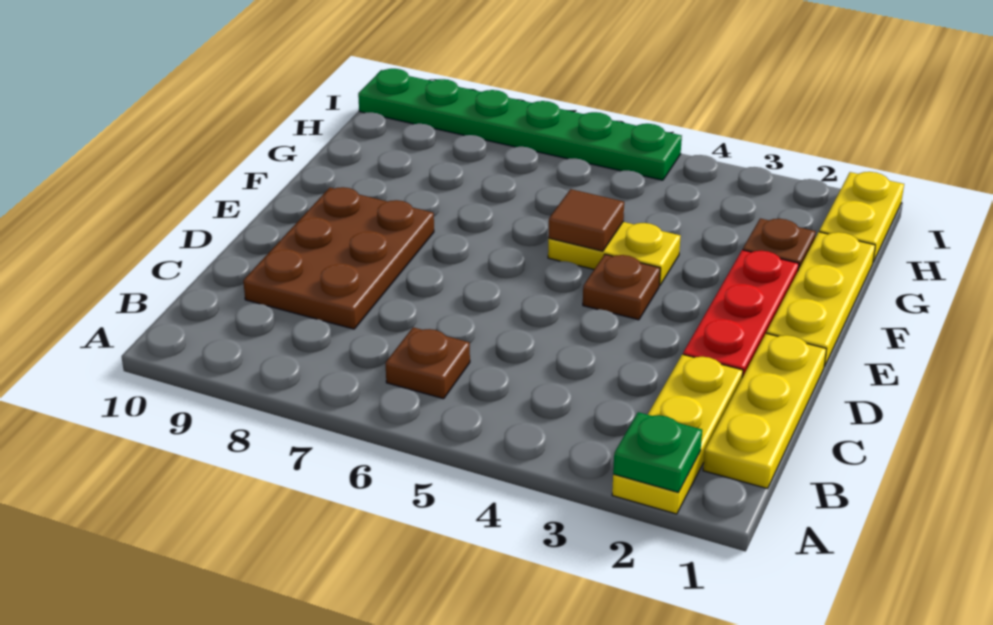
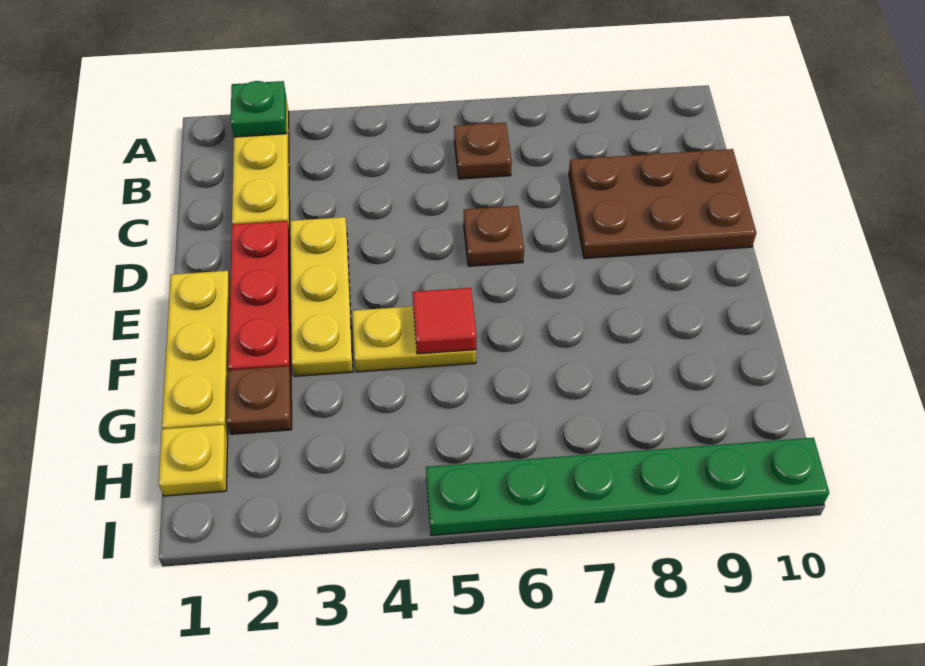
yellow 1x3 plate [703,334,826,489] -> yellow 1x3 plate moved to [290,217,353,376]
brown 2x3 plate [243,187,434,329] -> brown 2x3 plate turned to [569,149,756,258]
brown 1x1 plate [583,254,660,320] -> brown 1x1 plate moved to [464,206,524,266]
brown 1x1 tile [548,189,624,251] -> red 1x1 tile [413,288,477,354]
yellow 1x2 plate [819,172,904,262] -> yellow 1x1 plate [158,425,228,496]

